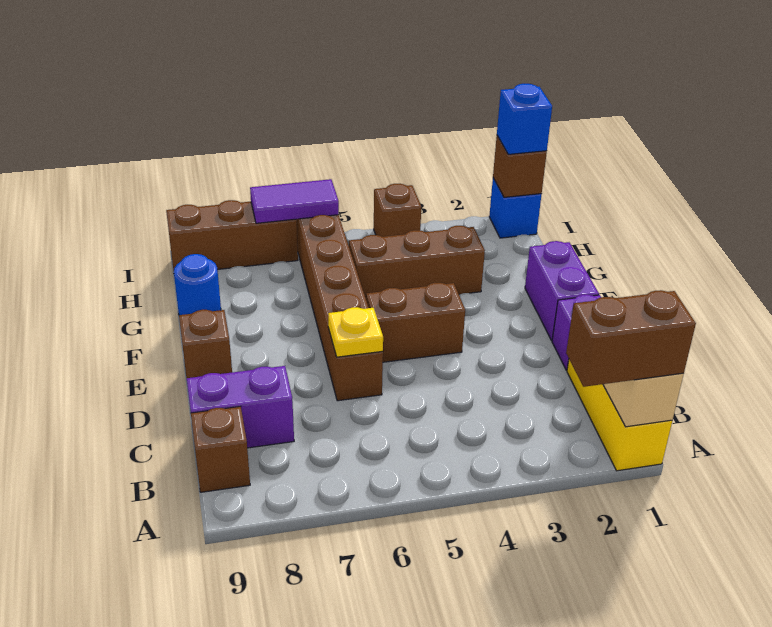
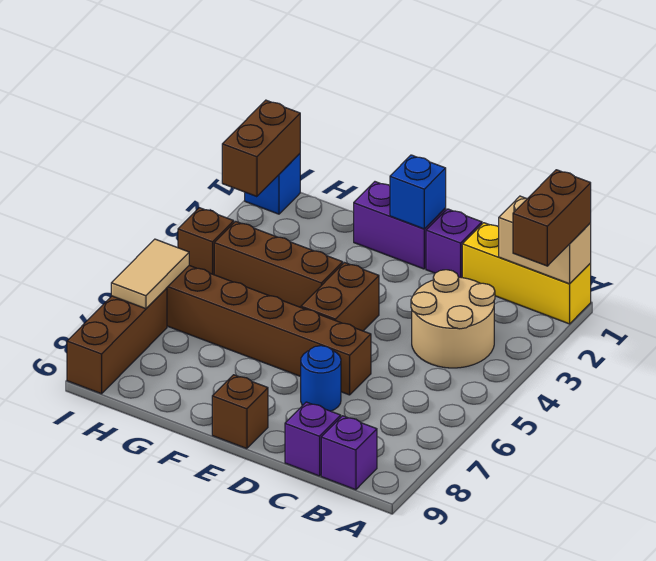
none -> tan 2x2 round brick [411,270,495,368]
brown 1x1 brick [191,406,250,492] -> purple 1x1 brick [321,416,377,490]
purple 1x2 brick [187,366,294,448] -> purple 1x1 brick [285,402,341,476]
yellow 1x1 plate [328,307,383,357] -> none
brown 1x3 brick [349,226,485,298] -> brown 1x3 brick turned to [214,221,343,307]
blue 1x1 round brick [174,254,221,315] -> blue 1x1 round brick moved to [301,346,341,411]
brown 1x1 brick [493,136,547,197] -> brown 1x2 brick [222,100,300,197]
blue 1x1 brick [497,84,552,154] -> blue 1x1 brick moved to [390,155,446,229]
purple 1x2 tile [250,179,339,223] -> tan 1x2 tile [111,239,189,309]

